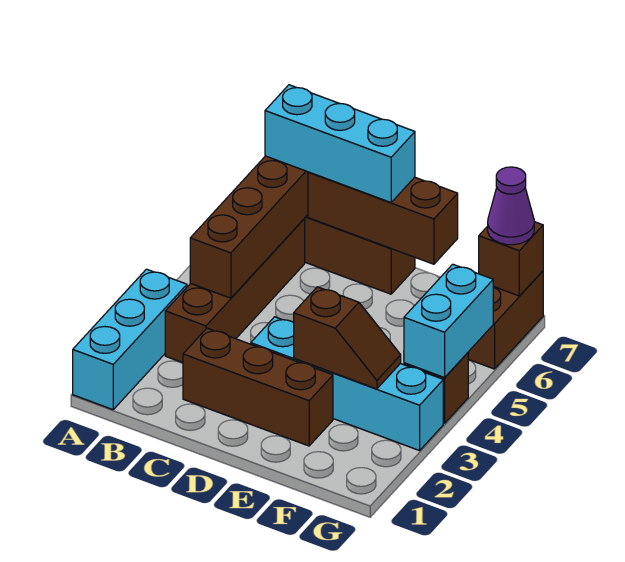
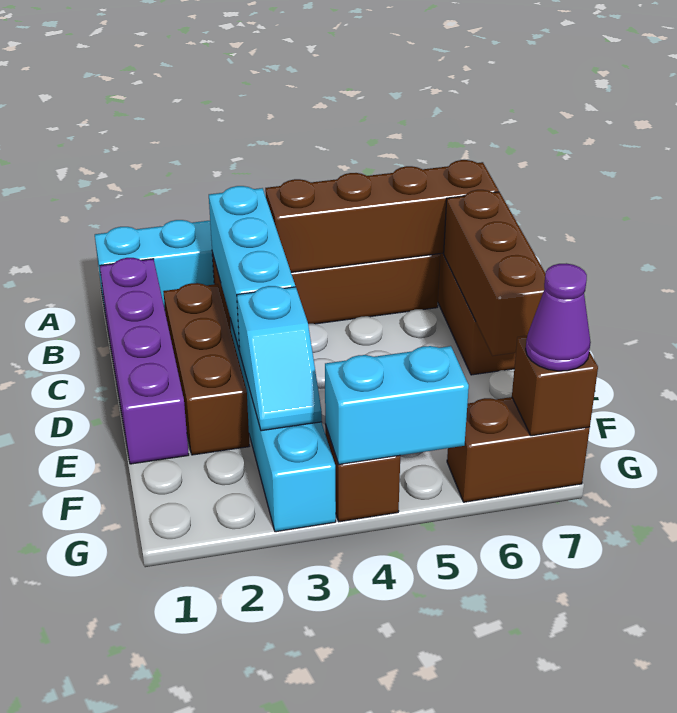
none -> purple 1x4 brick [100,258,189,464]
cyan 1x3 brick [265,85,415,202] -> cyan 1x3 brick moved to [209,186,295,351]
brown 1x2 slope [294,287,401,389] -> cyan 1x2 slope [237,286,322,431]

